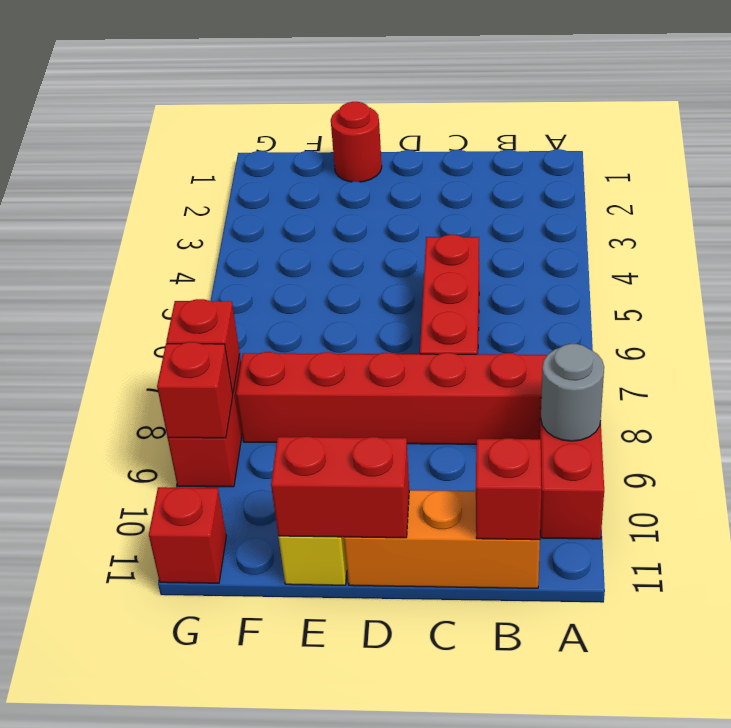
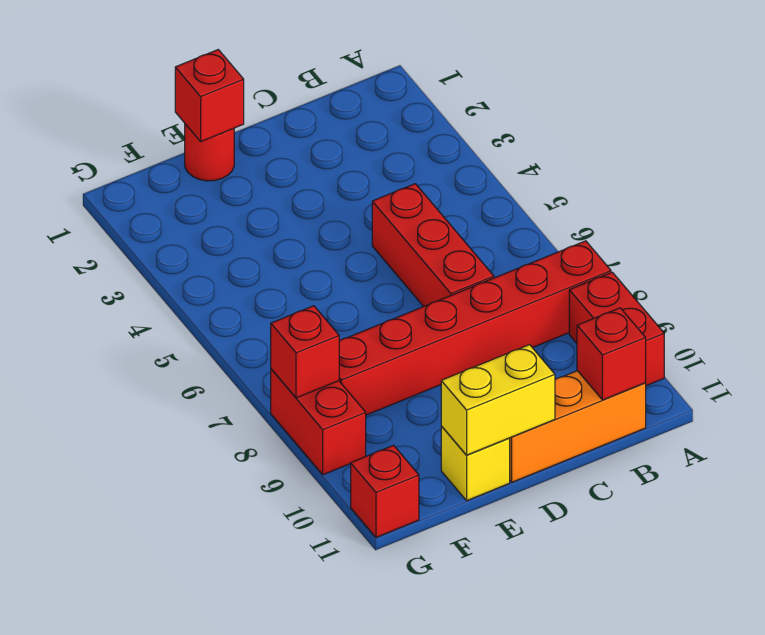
grey 1x1 round brick [541,344,604,441] -> none
red 1x2 brick [271,437,409,538] -> yellow 1x2 brick [441,345,555,455]
red 1x1 brick [157,342,233,438] -> red 1x1 brick moved to [175,50,244,141]

